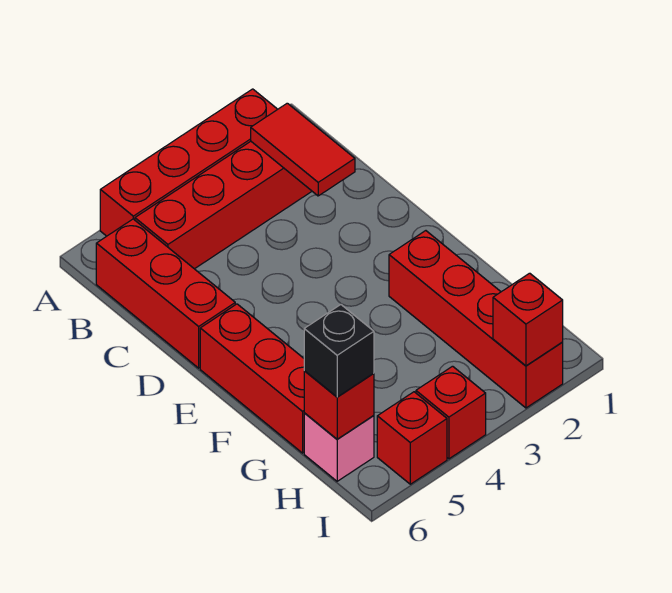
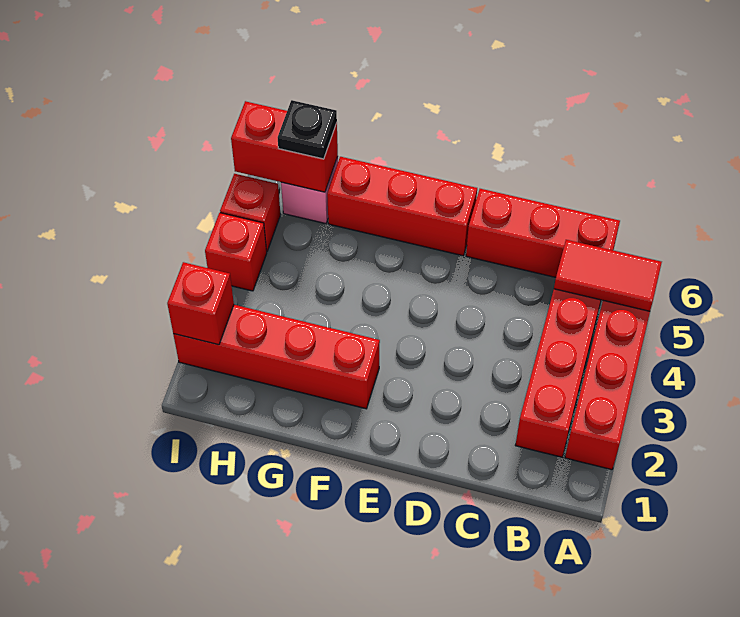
red 1x2 tile [251,103,355,196] -> red 1x2 tile moved to [554,240,662,311]
red 1x1 brick [304,371,374,439] -> red 1x2 brick [231,101,338,192]
black 1x1 brick [304,305,374,397] -> black 1x1 plate [278,100,337,159]

